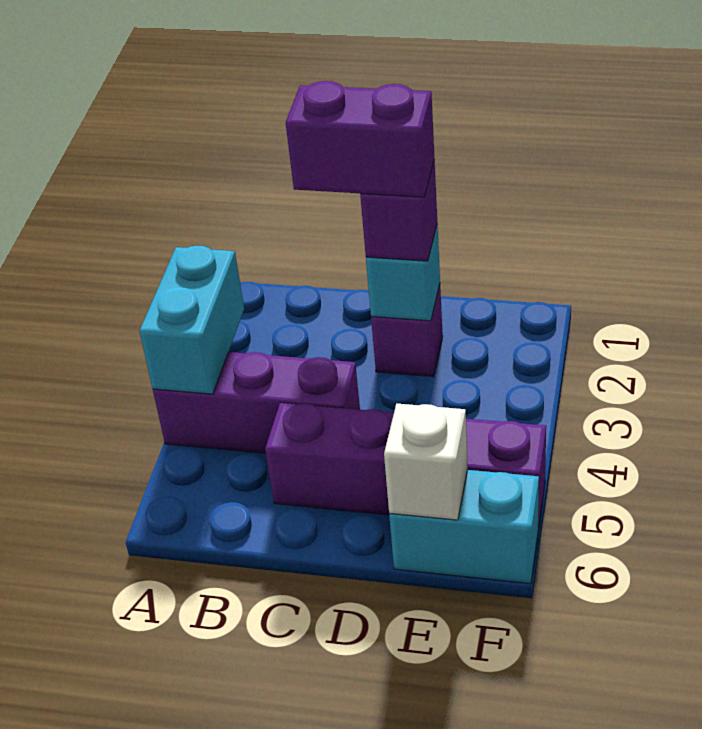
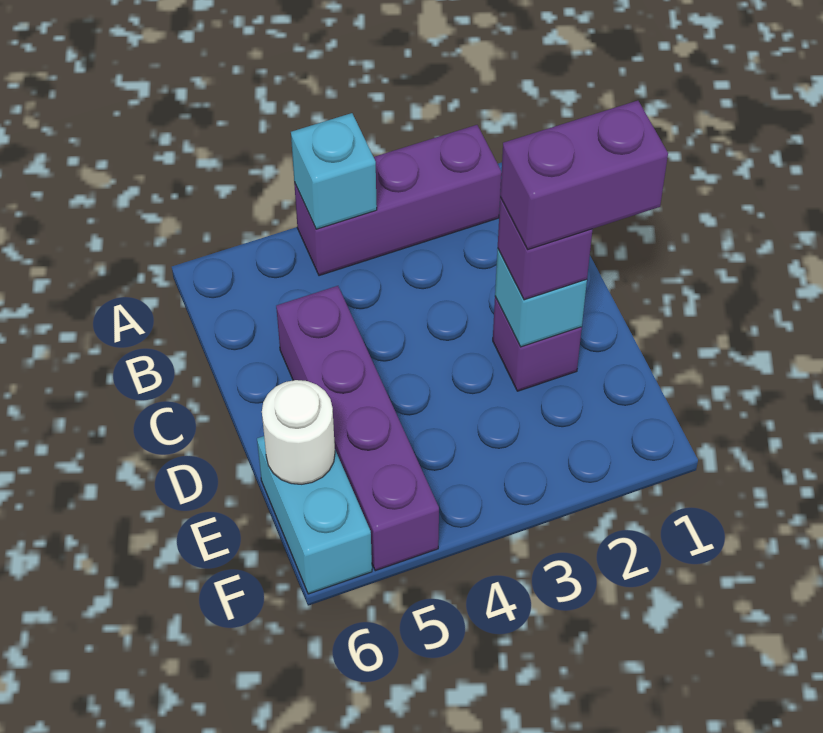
cyan 1x2 brick [140,246,244,394] -> cyan 1x1 brick [291,113,377,229]
purple 1x3 brick [153,352,360,453] -> purple 1x3 brick turned to [294,125,501,276]
purple 1x2 brick [286,81,435,197] -> purple 1x2 brick turned to [500,101,668,249]
white 1x1 brick [384,404,468,520] -> white 1x1 round brick [262,380,335,484]

